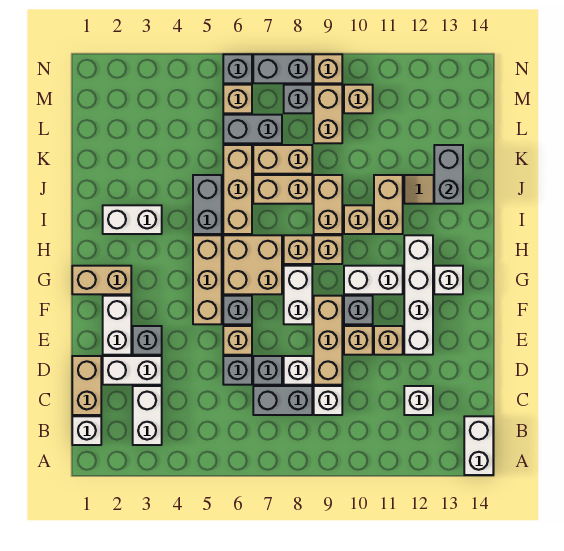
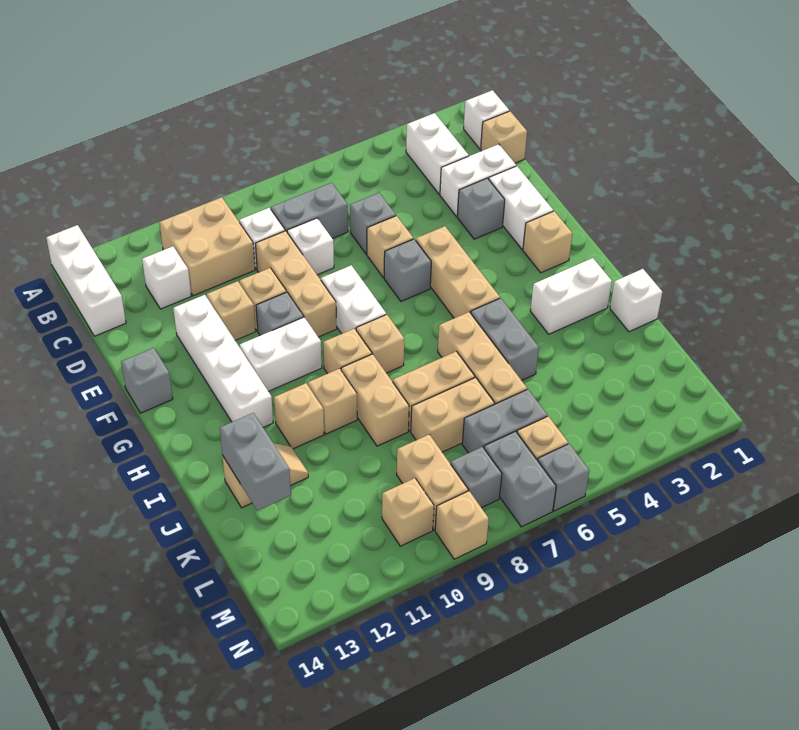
white 1x2 brick [464,416,493,475] -> white 1x3 brick [46,225,126,336]
tan 1x2 brick [72,356,101,415] -> tan 1x1 brick [481,111,527,163]
grey 1x1 brick [253,356,282,385] -> grey 1x1 brick moved to [121,348,173,413]
tan 1x2 brick [72,266,131,294] -> tan 1x1 brick [523,211,572,273]
tan 2x2 brick [223,235,282,294] -> tan 2x2 brick moved to [160,197,255,296]
white 1x1 brick [434,266,463,294] -> white 1x1 brick moved to [610,269,662,332]
tan 1x2 brick [374,175,403,234] -> tan 1x1 brick [274,383,324,449]
grey 1x2 brick [253,54,312,83] -> grey 1x2 brick turned to [484,431,556,527]

